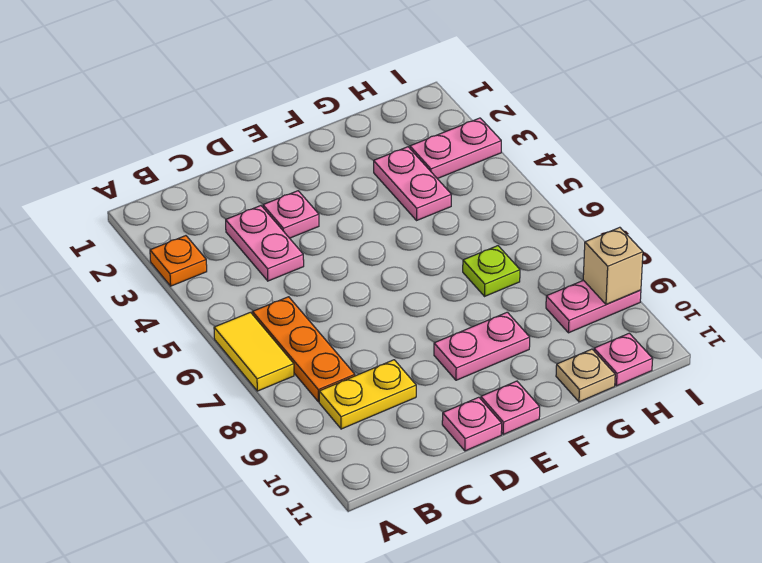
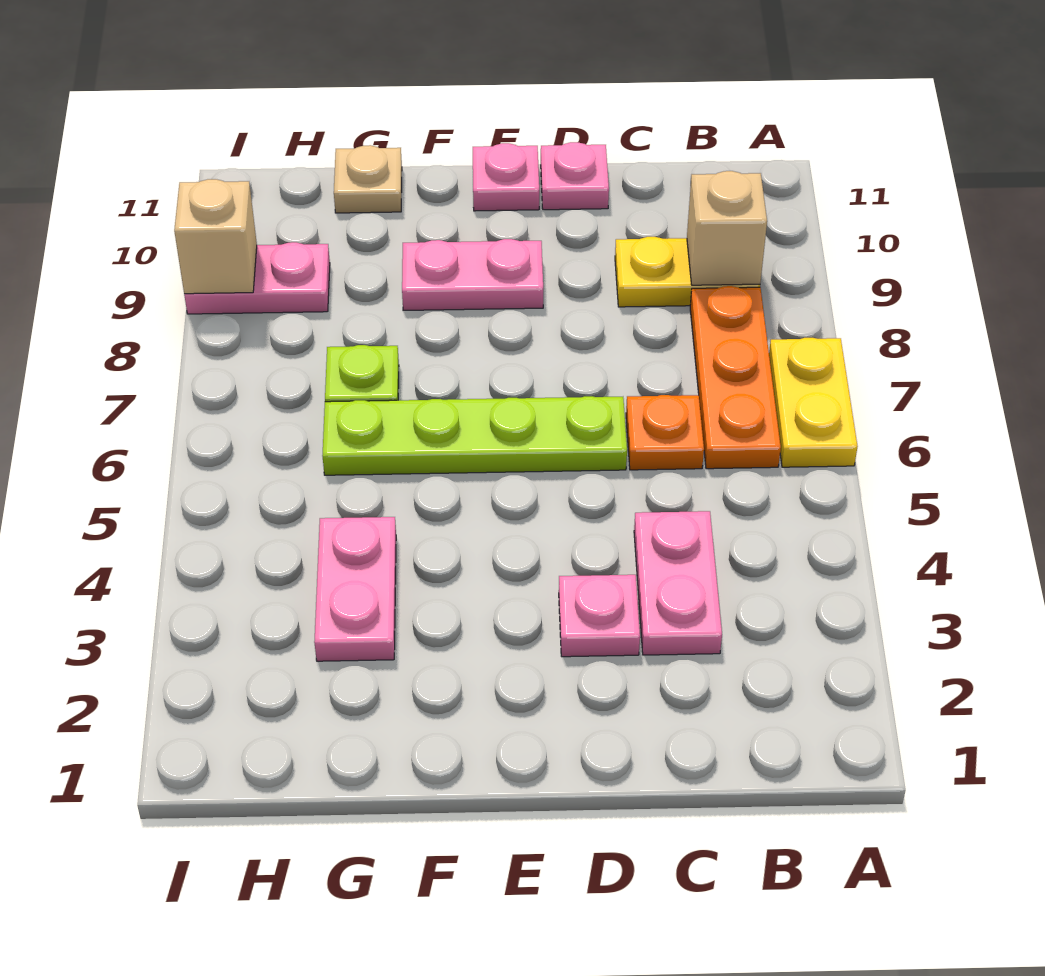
orange 1x1 plate [150,236,207,286] -> orange 1x1 plate moved to [626,395,704,470]
yellow 1x2 tile [214,312,294,391] -> yellow 1x2 plate [769,338,858,467]
none -> tan 1x1 brick [687,171,767,285]
none -> lime 1x4 plate [322,396,627,475]
pink 1x2 plate [410,118,501,179] -> none
pink 1x1 plate [594,333,653,386] -> none

